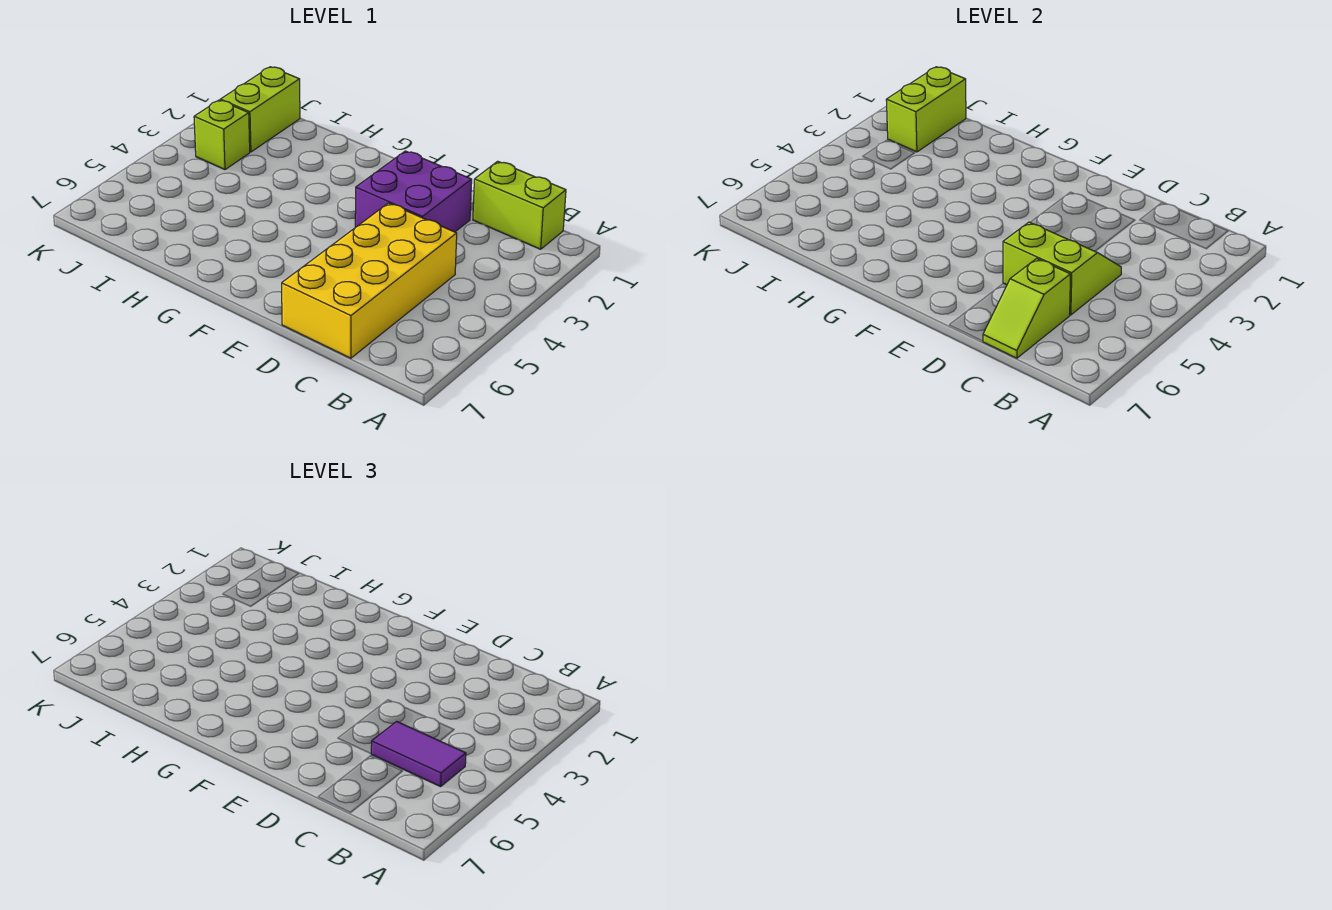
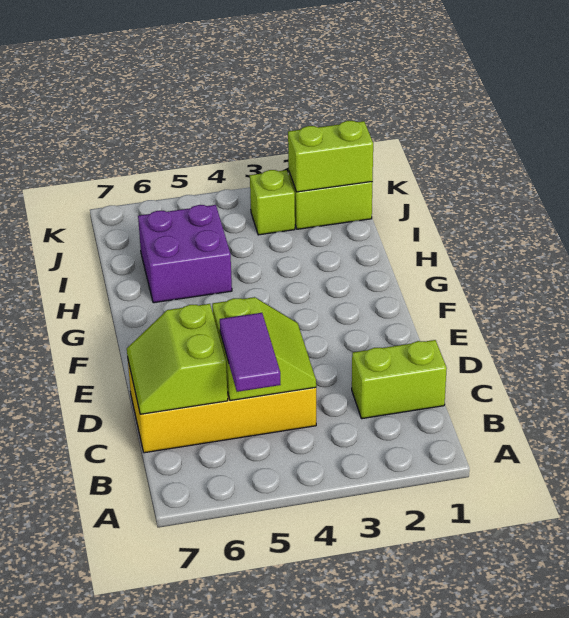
lime 1x2 brick [473,161,566,249] -> lime 1x2 brick turned to [352,340,447,419]
lime 1x2 slope [983,258,1071,358] -> lime 2x2 slope [127,304,228,414]
purple 2x2 brick [355,151,472,232] -> purple 2x2 brick moved to [138,205,232,303]

